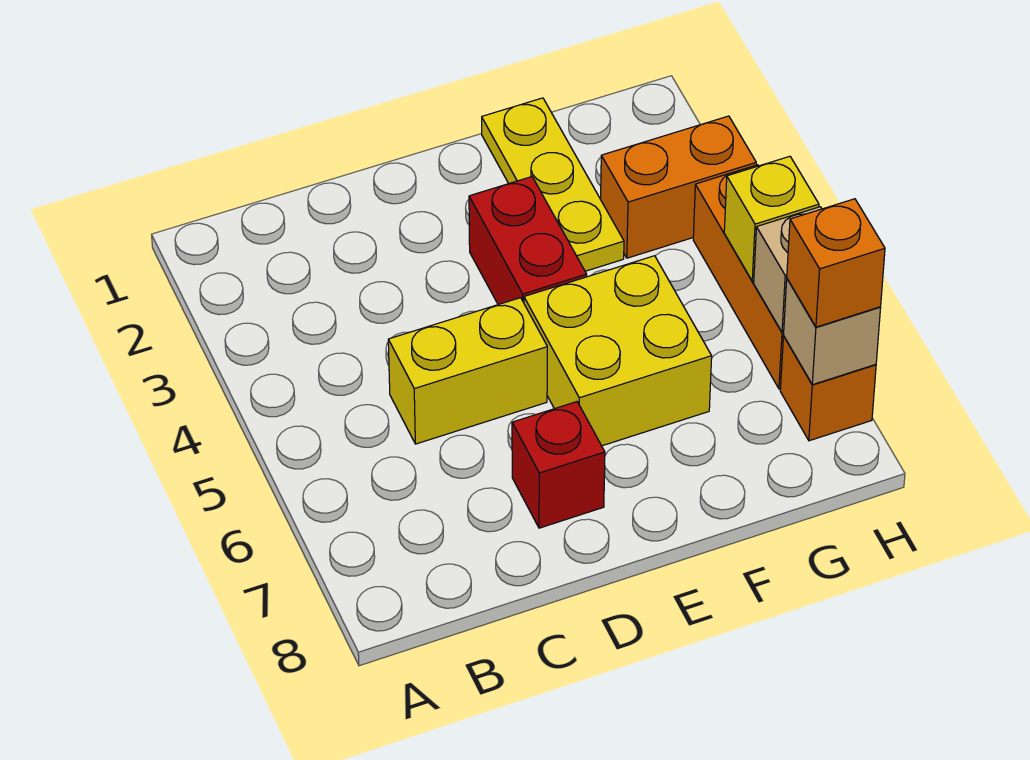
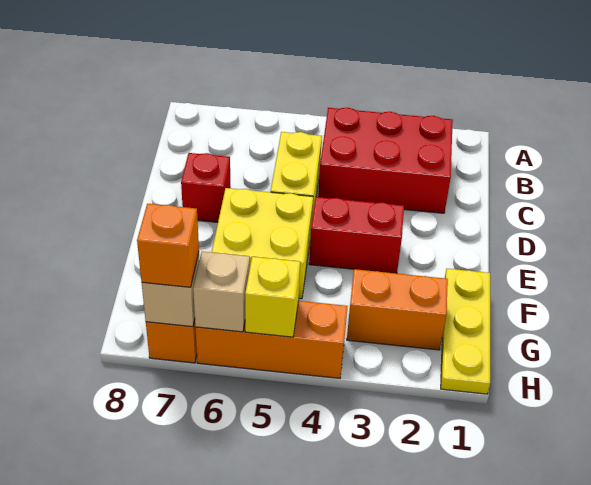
none -> red 2x3 brick [318,108,453,213]
yellow 1x3 plate [482,98,624,271] -> yellow 1x3 plate turned to [441,269,490,394]
orange 1x2 brick [601,116,756,258] -> orange 1x2 brick turned to [347,269,448,350]

